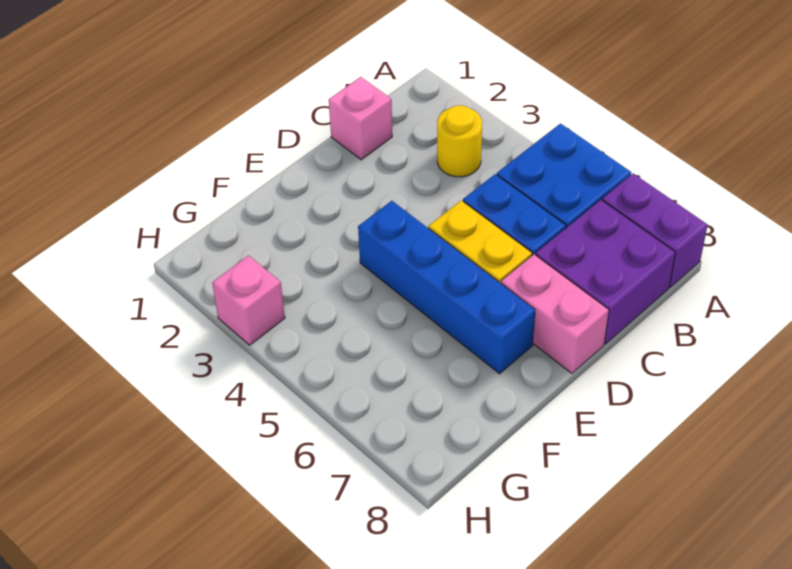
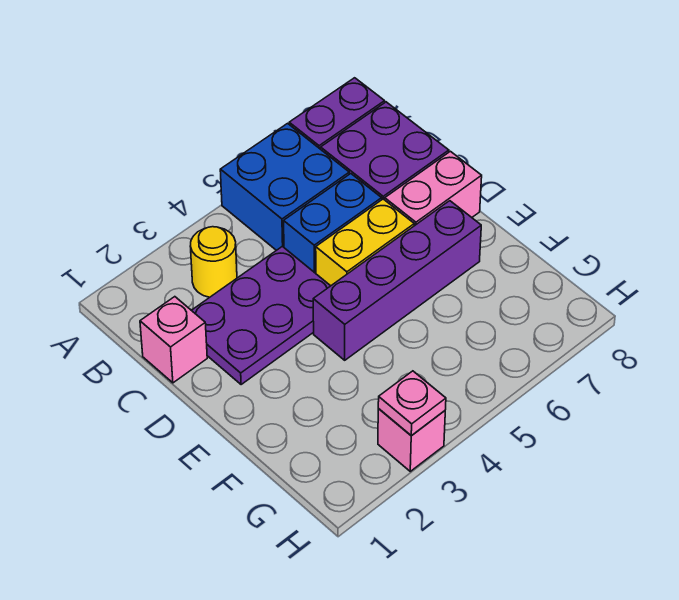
none -> purple 2x3 plate [192,246,330,385]
blue 1x4 brick [358,201,535,374] -> purple 1x4 brick [313,201,481,360]
none -> pink 1x1 plate [378,371,446,436]

